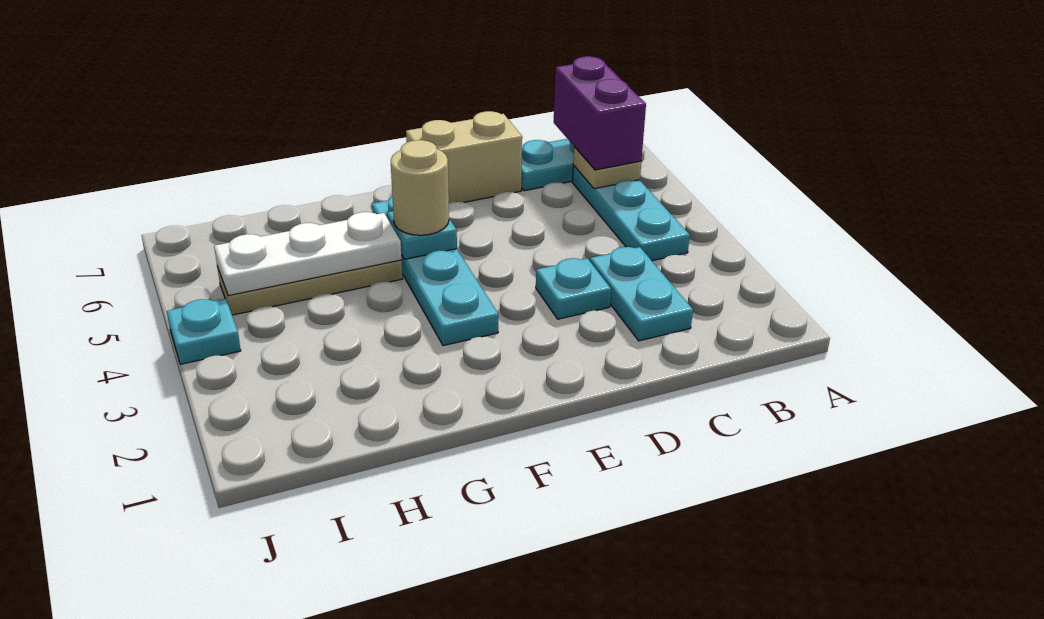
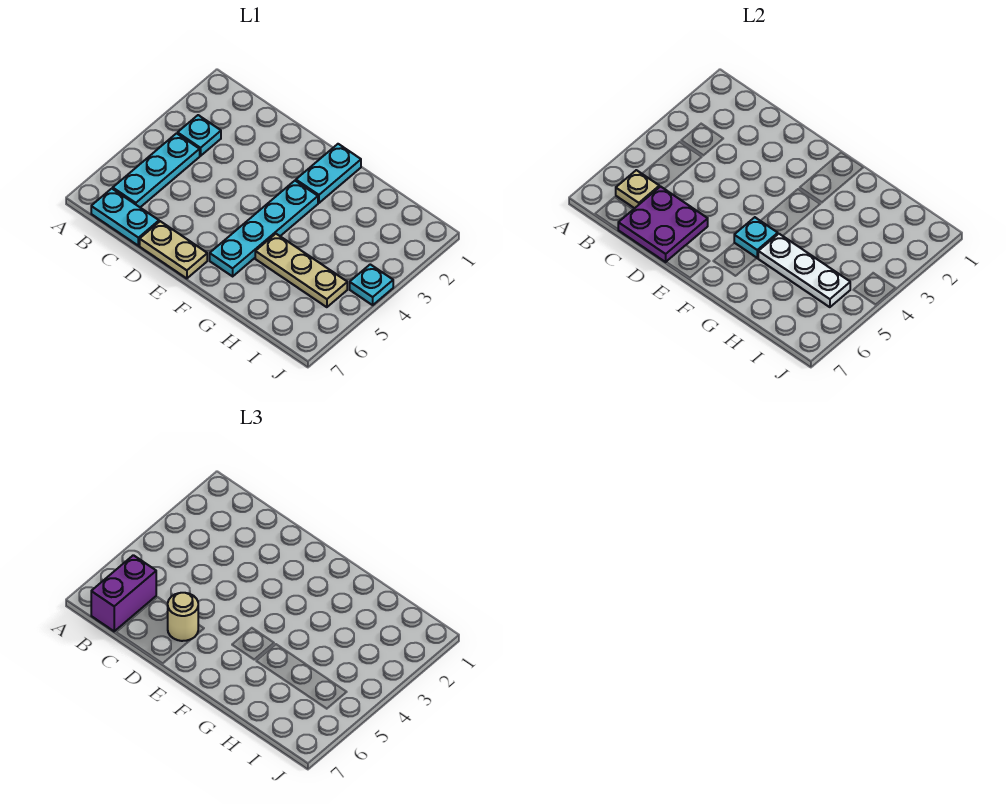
cyan 1x2 plate [590,247,693,341] -> cyan 1x2 plate moved to [296,144,361,203]
none -> purple 2x2 plate [618,187,708,262]
cyan 1x1 plate [536,258,611,319] -> cyan 1x1 plate moved to [178,115,221,156]
tan 1x2 brick [406,111,522,203] -> tan 1x2 plate [140,221,207,278]
tan 1x1 round brick [391,140,449,235] -> tan 1x1 round brick moved to [168,593,198,641]

